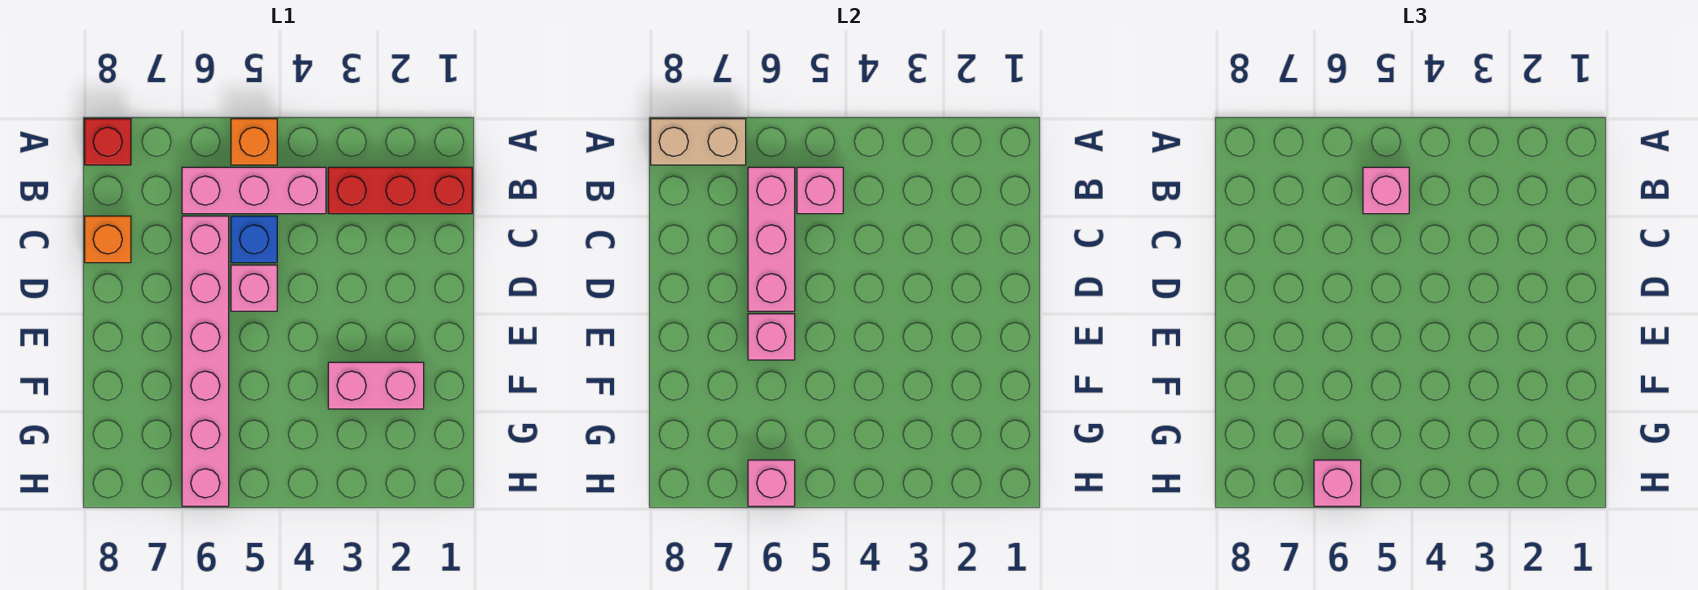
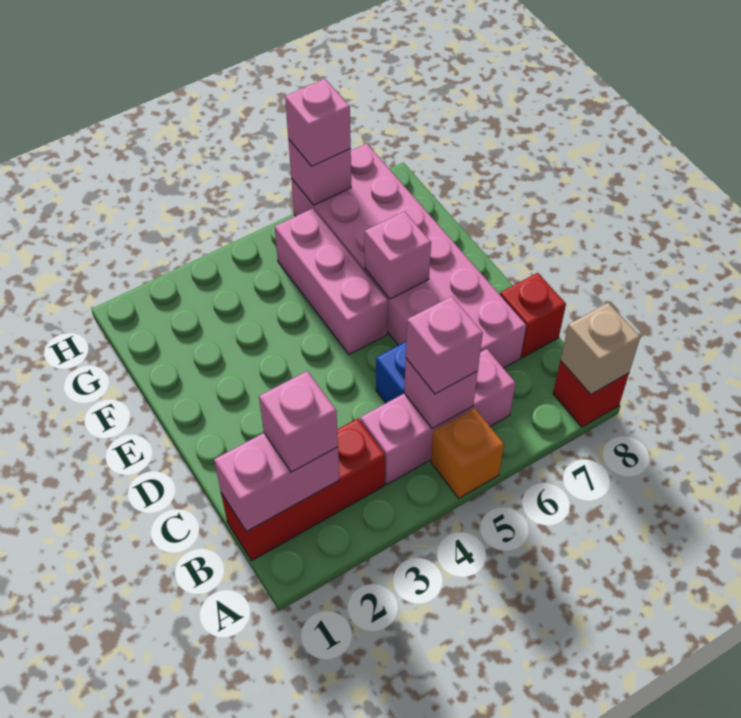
tan 1x2 brick [651,119,746,165] -> tan 1x1 brick [560,303,640,394]
pink 1x3 brick [748,167,795,311] -> pink 1x3 brick moved to [275,208,388,355]
pink 1x6 brick [182,216,229,506] -> pink 2x6 brick [291,144,526,368]
orange 1x1 brick [85,216,131,263] -> red 1x1 brick [500,273,566,358]
pink 1x1 brick [231,265,277,311] -> pink 1x1 brick moved to [259,371,338,472]
pink 1x2 brick [328,362,424,409] -> pink 1x2 brick moved to [214,433,339,532]

